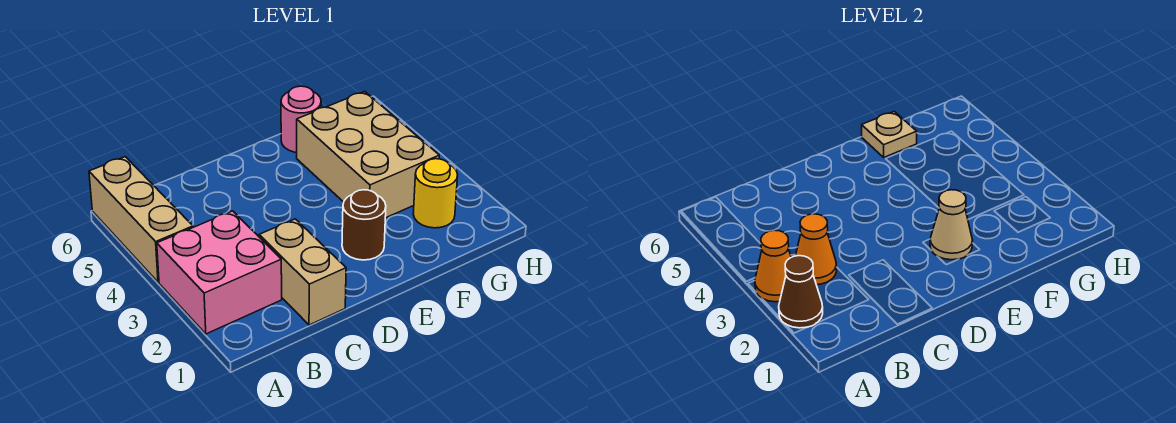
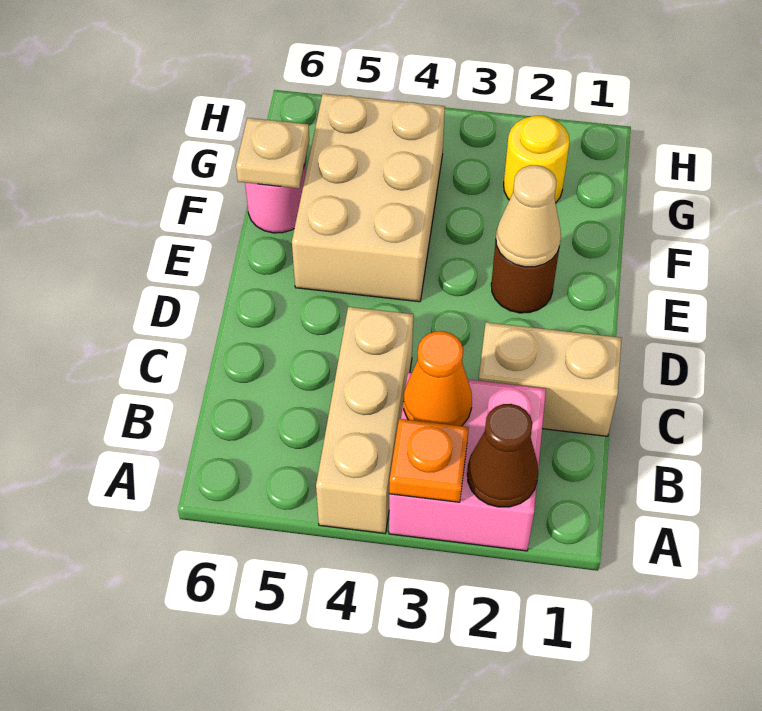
orange 1x1 cone [755,230,791,302] -> orange 1x1 plate [389,419,469,502]
tan 1x3 brick [89,157,193,282] -> tan 1x3 brick turned to [316,307,413,533]
tan 2x3 brick [297,91,439,218] -> tan 2x3 brick turned to [292,94,445,302]

